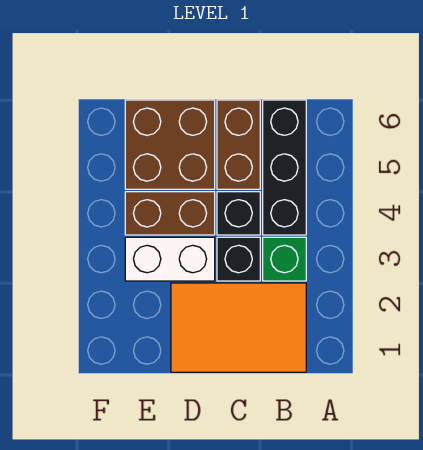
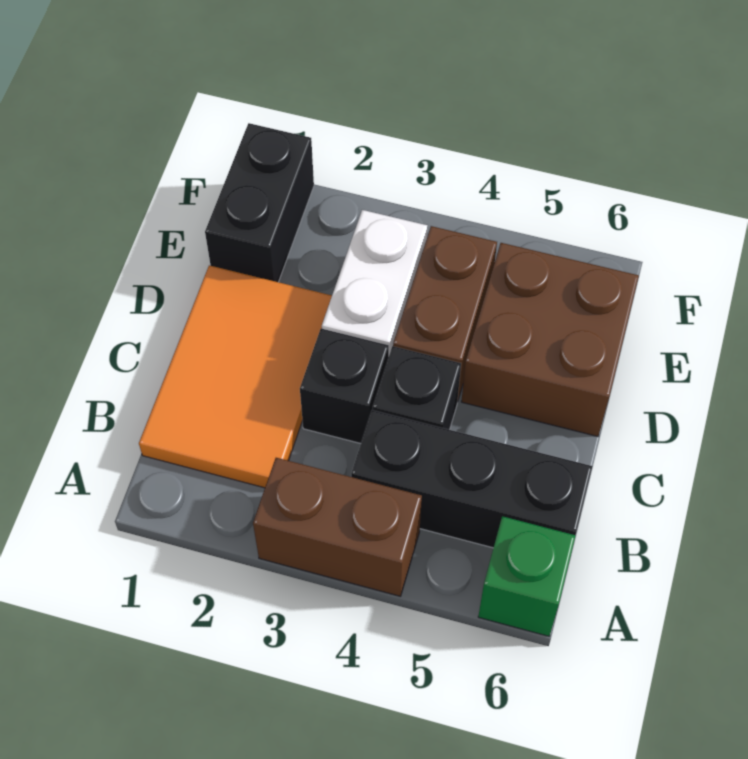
green 1x1 brick [263,237,306,281] -> green 1x1 brick moved to [478,516,576,636]
brown 1x2 brick [217,100,260,189] -> brown 1x2 brick moved to [253,458,422,596]
none -> black 1x2 brick [205,123,314,282]

